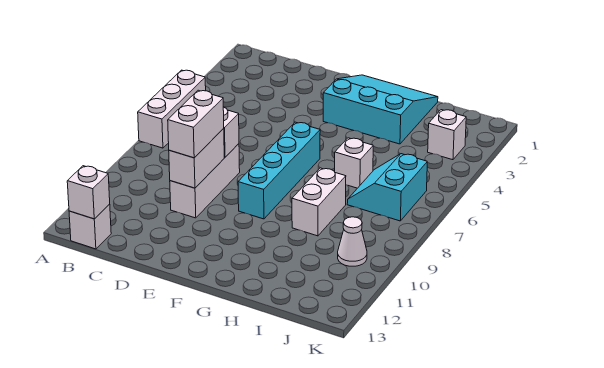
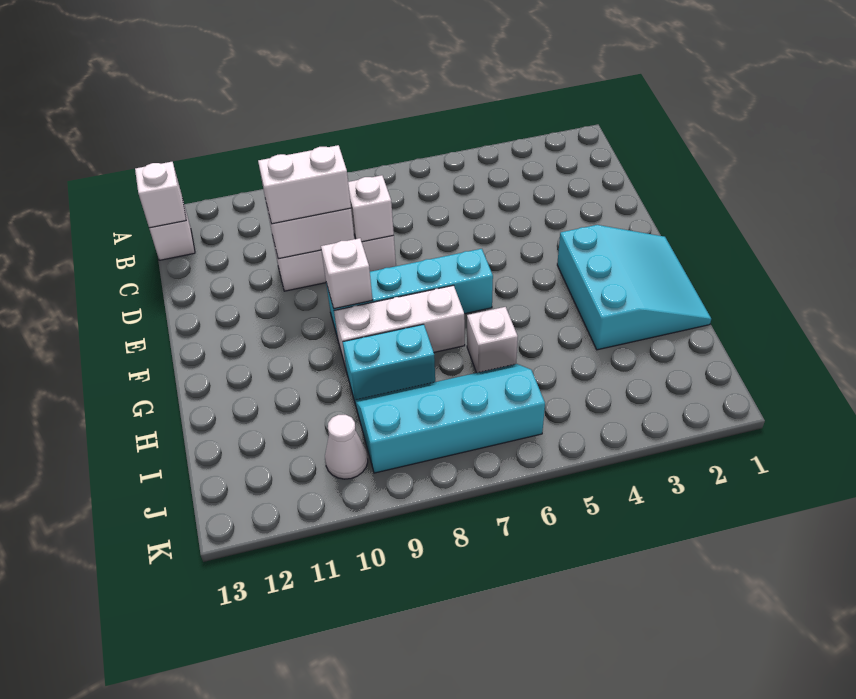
white 1x3 brick [138,70,206,148] -> white 1x3 brick moved to [334,285,465,368]
white 1x2 brick [292,168,346,236] -> cyan 1x2 brick [343,324,435,401]
cyan 2x2 slope [347,154,427,221] -> cyan 2x4 slope [355,364,545,473]
white 1x1 brick [428,110,466,160] -> white 1x1 brick moved to [321,238,373,309]

